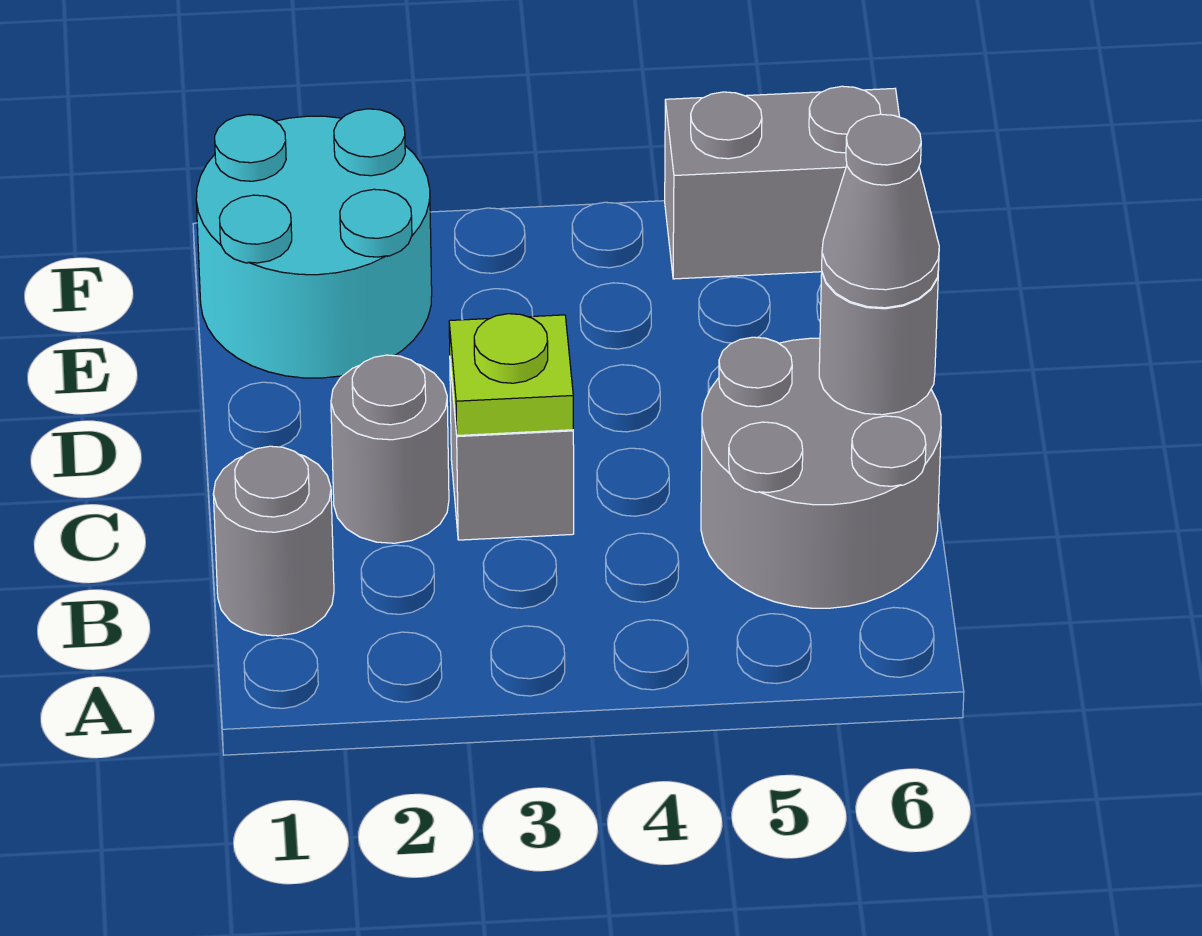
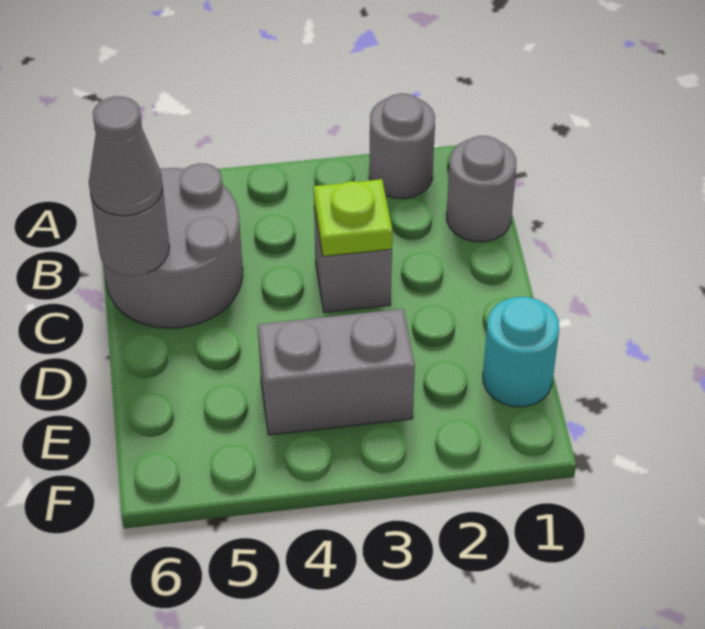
grey 1x1 round brick [331,355,449,543] -> grey 1x1 round brick moved to [369,93,435,198]
cyan 2x2 round brick [196,109,432,378] -> cyan 1x1 round brick [483,297,559,407]
grey 1x2 brick [665,86,900,279] -> grey 1x2 brick moved to [258,309,415,435]

